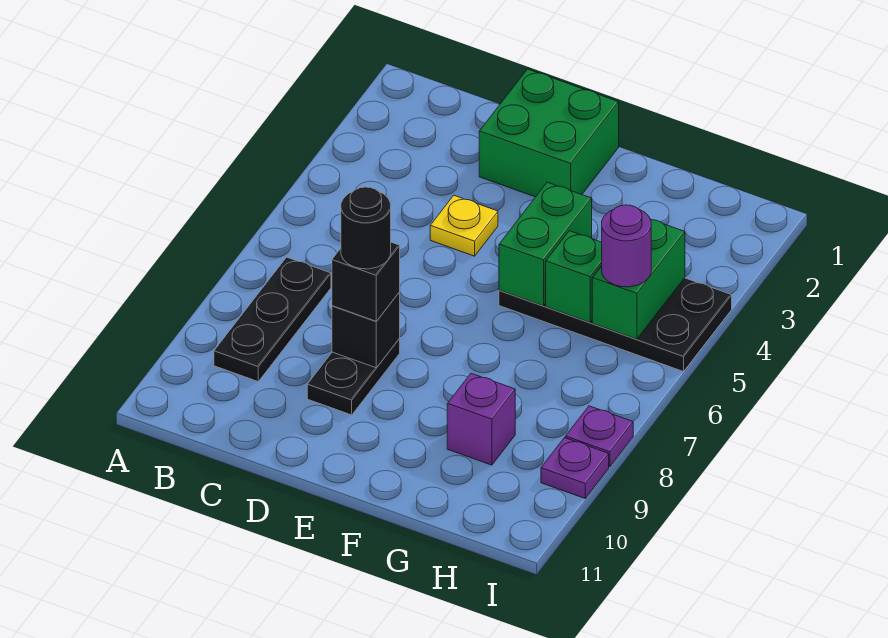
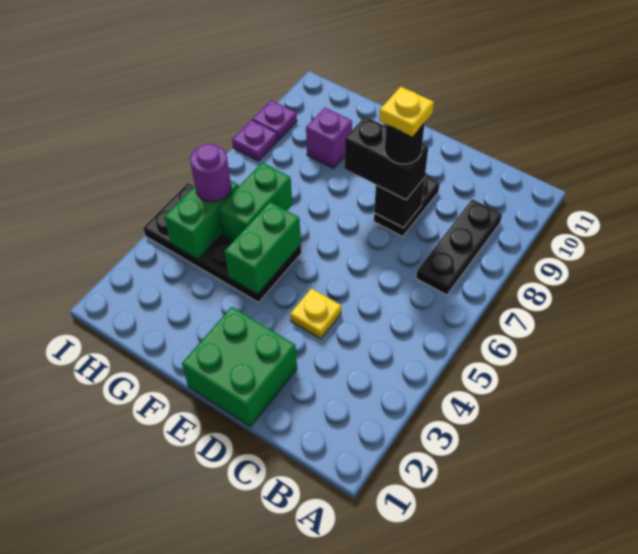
black 1x1 brick [332,242,400,321] -> black 1x2 brick [345,117,428,200]
none -> yellow 1x1 plate [379,87,434,136]
green 1x1 brick [546,231,602,323] -> green 1x2 brick [218,162,292,241]

